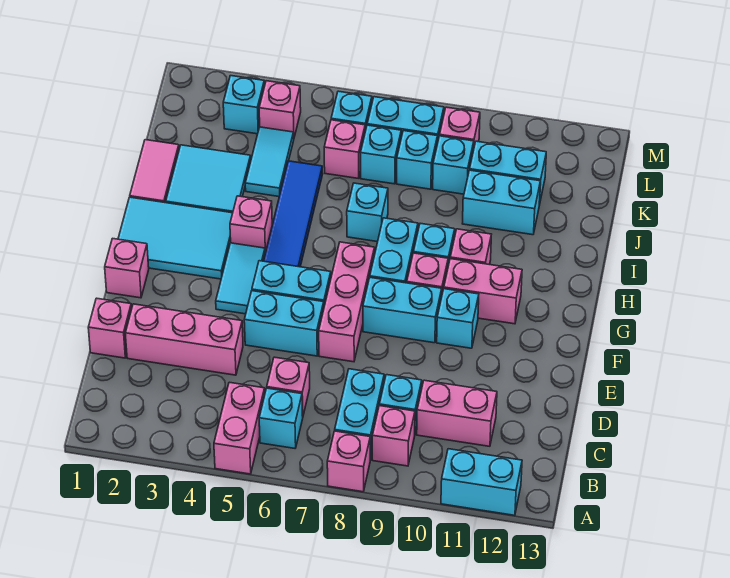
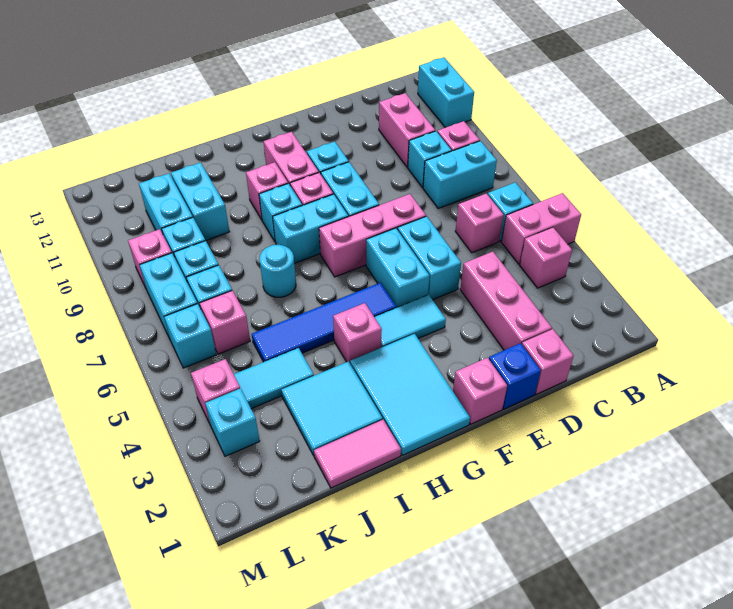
pink 1x1 brick [327,431,370,492] -> pink 1x1 brick moved to [520,227,572,288]
none -> blue 1x1 brick [489,343,541,409]
cyan 1x1 brick [347,183,388,242] -> cyan 1x1 round brick [259,245,296,297]

